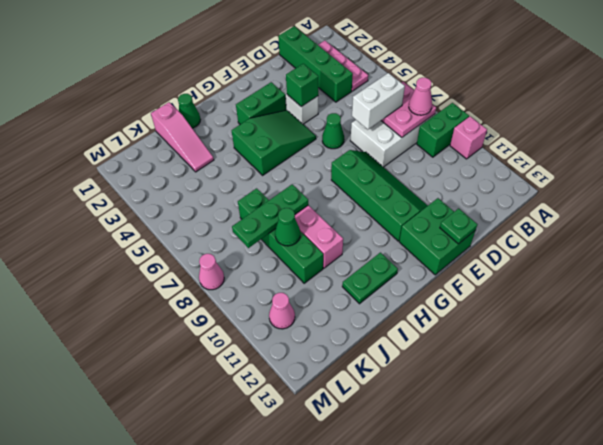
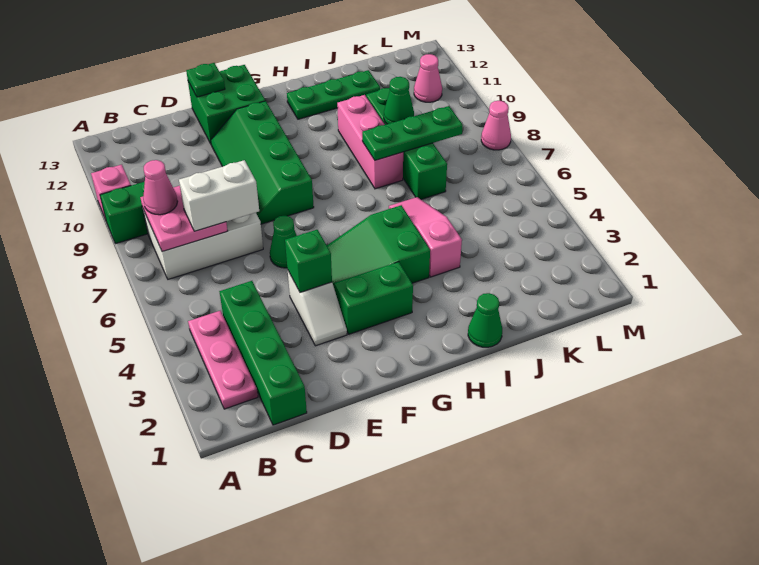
green 1x2 plate [342,253,398,304] -> green 1x3 plate [287,70,380,119]
pink 1x3 slope [151,102,214,172] -> pink 1x3 slope moved to [389,197,462,277]

